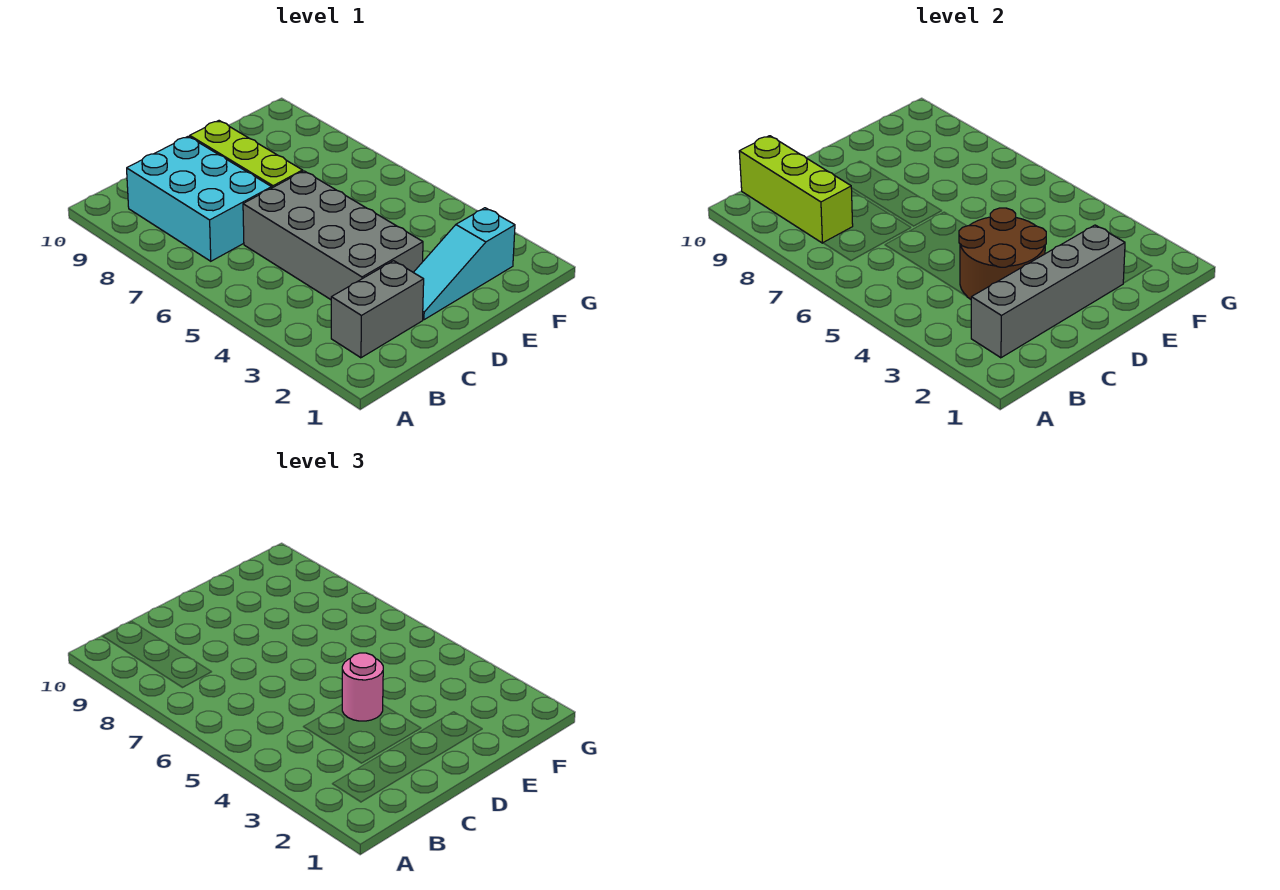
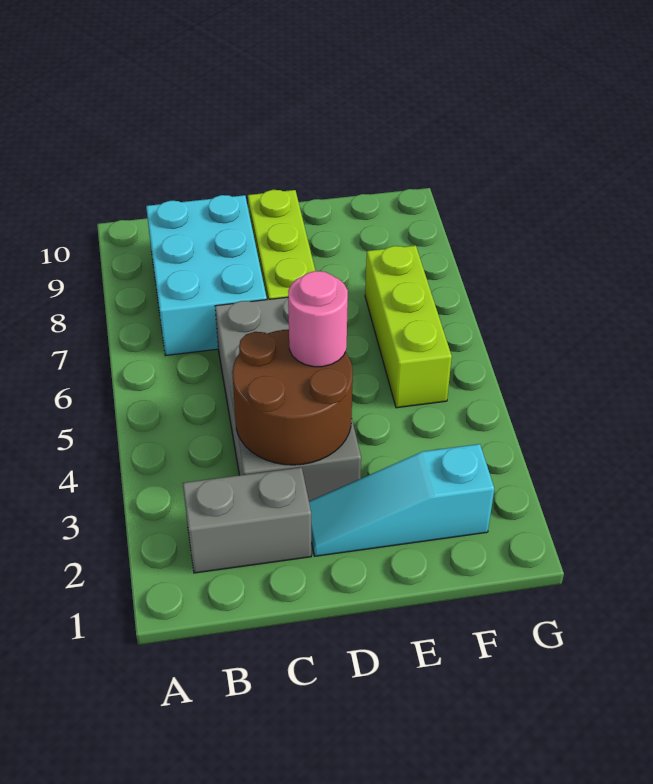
grey 1x4 brick [971,225,1125,358] -> none
lime 1x3 brick [739,136,853,243] -> lime 1x3 brick moved to [365,245,452,408]

